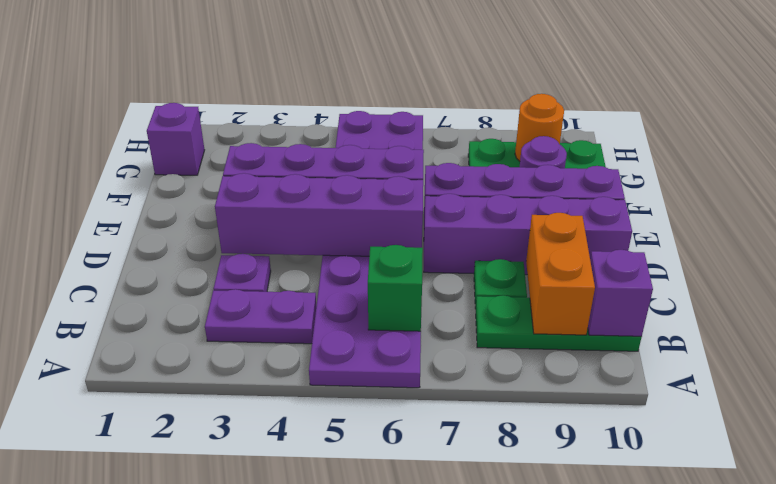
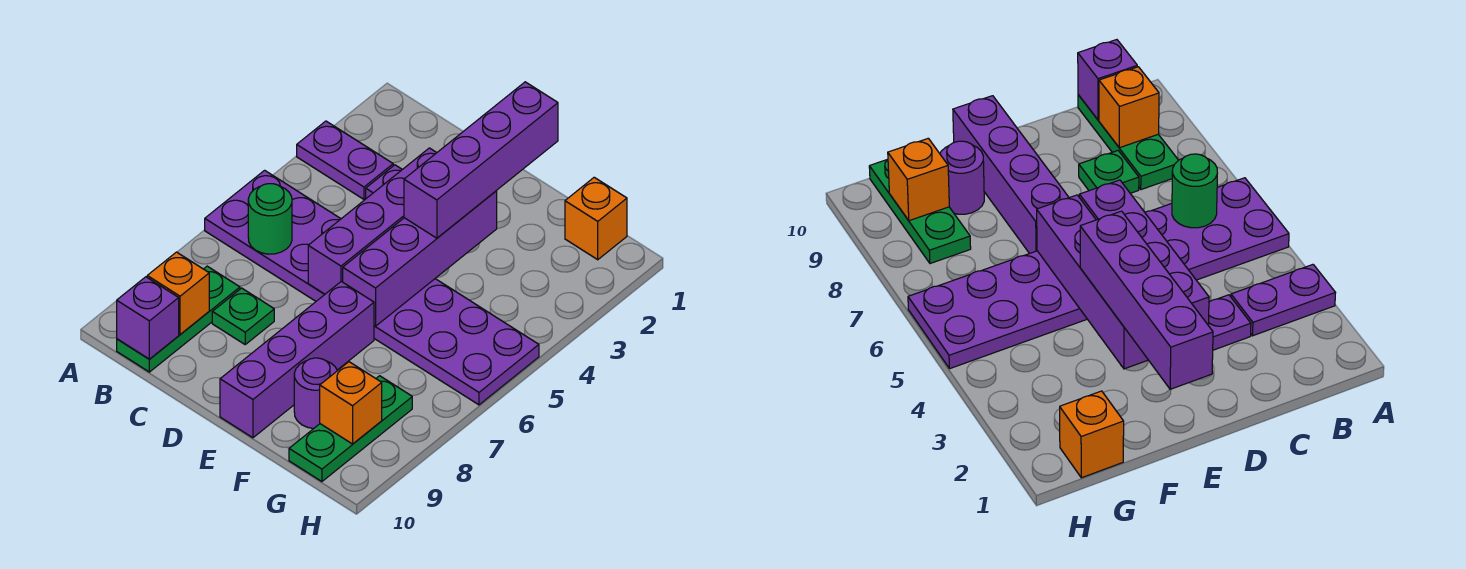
purple 1x2 plate [205,289,316,344] -> purple 1x2 plate turned to [297,121,393,199]
green 1x1 brick [368,245,423,331] -> green 1x1 round brick [248,184,292,254]
orange 1x2 brick [526,213,595,335] -> orange 1x1 brick [147,252,209,334]
purple 1x4 brick [424,194,632,275] -> purple 1x4 brick moved to [404,82,558,238]
purple 1x1 brick [147,103,204,175] -> orange 1x1 brick [565,177,627,260]
orange 1x1 round brick [515,94,564,161] -> orange 1x1 brick [320,362,382,444]

